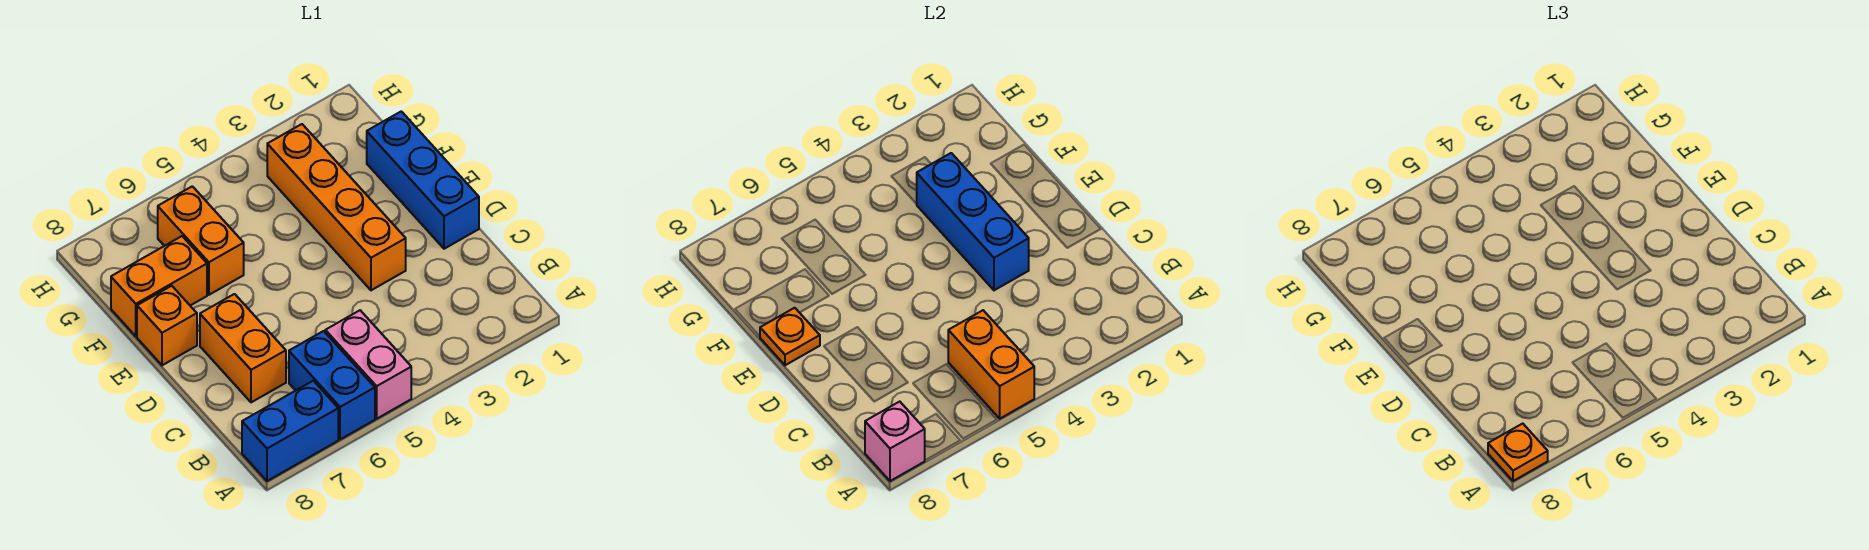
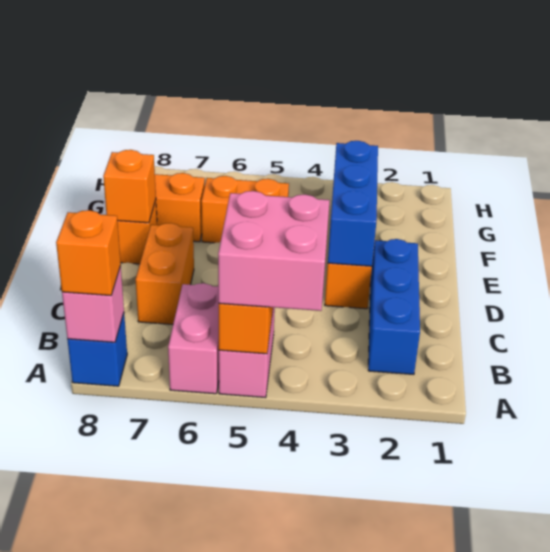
none -> pink 2x2 brick [218,191,330,311]
blue 1x2 brick [289,331,375,440] -> pink 1x2 brick [168,283,219,394]
blue 1x2 brick [242,381,338,481] -> blue 1x1 brick [67,313,127,386]
orange 1x1 plate [1488,424,1548,481] -> orange 1x1 brick [56,210,121,296]
blue 1x3 brick [367,111,479,249] -> blue 1x3 brick moved to [368,239,420,374]
orange 1x1 plate [760,308,820,365] -> orange 1x1 brick [103,150,156,223]
orange 1x2 brick [158,186,244,295] -> orange 1x2 brick turned to [201,176,289,243]

